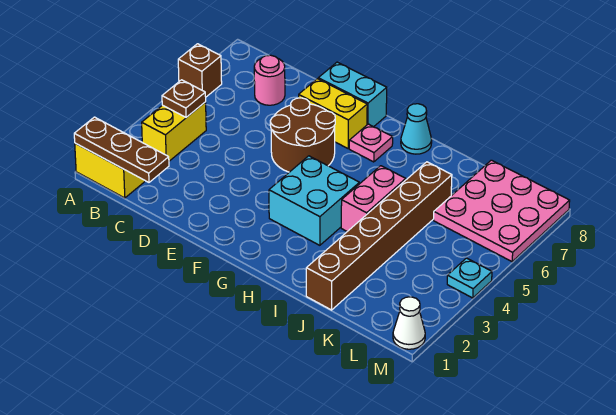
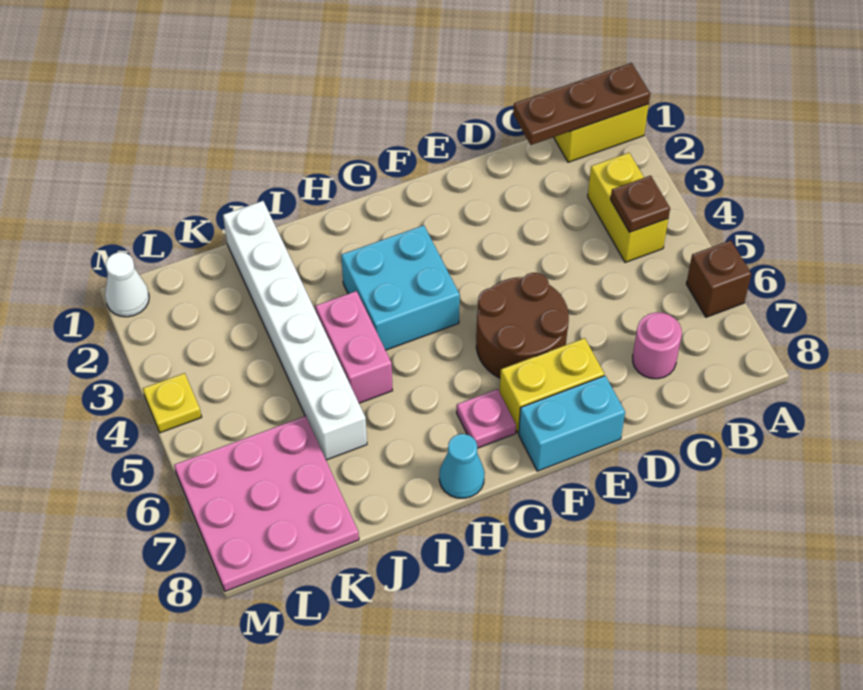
brown 1x6 brick [306,162,452,310] -> white 1x6 brick [223,201,367,460]
cyan 1x1 plate [447,258,492,298] -> yellow 1x1 plate [143,373,201,433]

